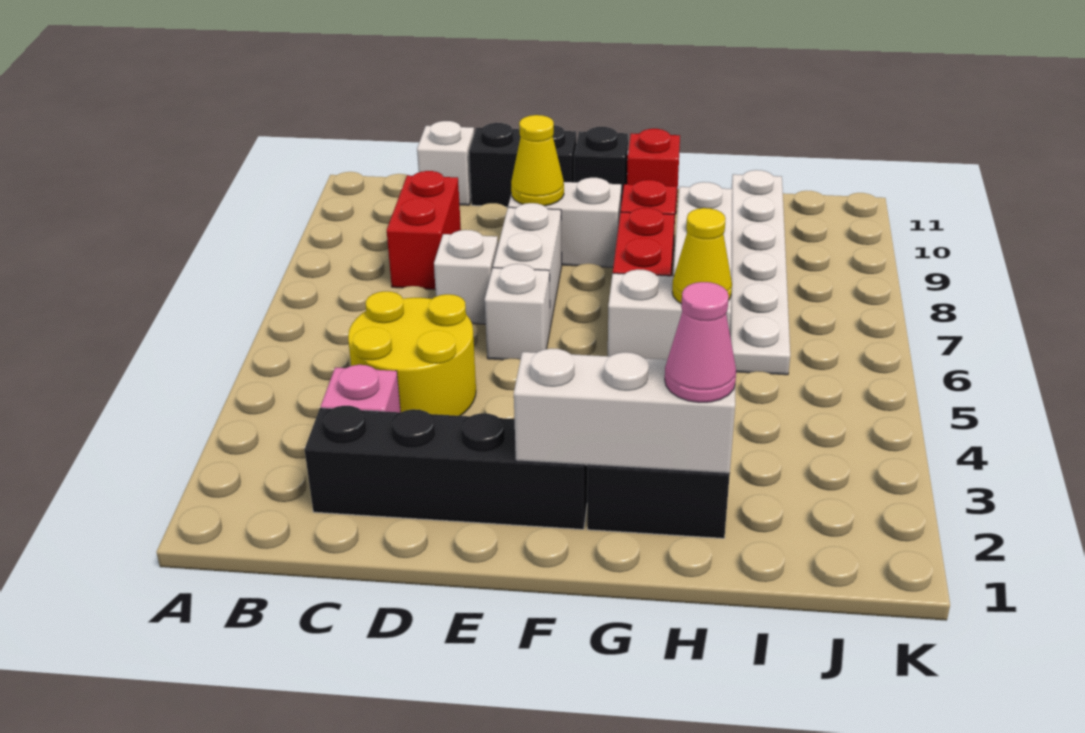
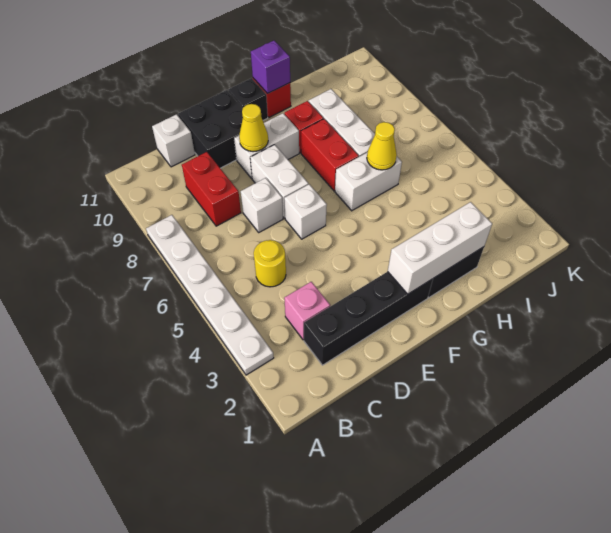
yellow 2x2 round brick [348,291,476,416] -> yellow 1x1 round brick [254,240,286,287]
black 1x2 brick [469,123,576,207] -> black 2x2 brick [178,90,243,168]
none -> purple 1x1 brick [251,41,290,94]
pink 1x1 cone [665,282,736,402] -> none
white 1x6 plate [730,170,790,375] -> white 1x6 plate moved to [146,215,274,375]

